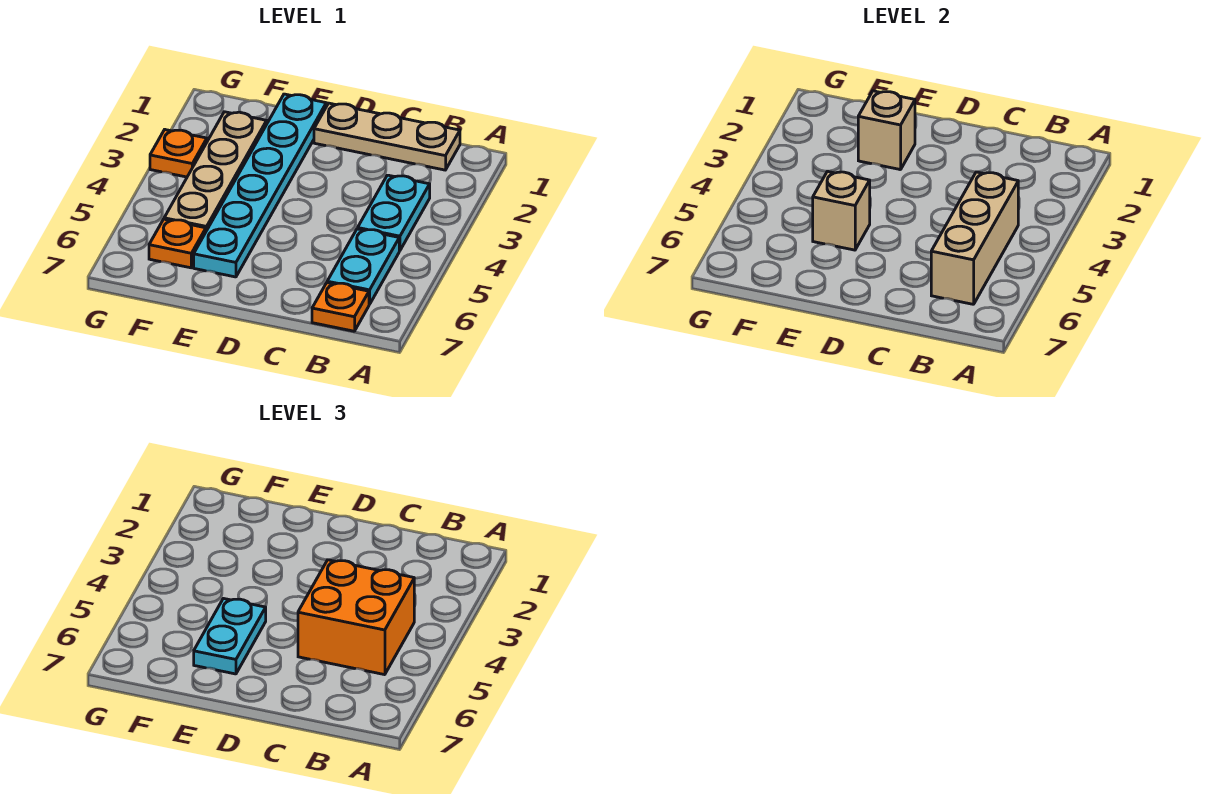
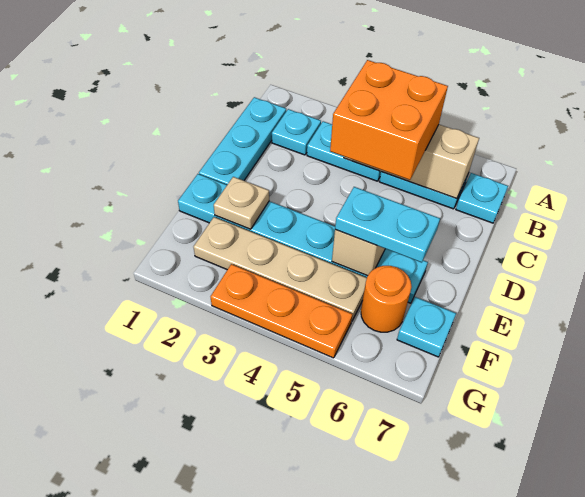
tan 1x3 plate [314,103,460,170] -> cyan 1x3 plate [199,97,286,185]
none -> cyan 1x1 plate [272,109,321,155]
orange 1x1 plate [312,283,369,331] -> cyan 1x1 plate [456,173,508,223]
tan 1x1 brick [858,91,915,170] -> tan 1x1 plate [214,177,269,229]
orange 1x1 plate [149,219,206,268] -> orange 1x1 round brick [361,266,412,332]
none -> cyan 1x1 plate [397,297,456,357]
orange 1x1 plate [150,130,207,177] -> orange 1x3 plate [211,264,352,358]

